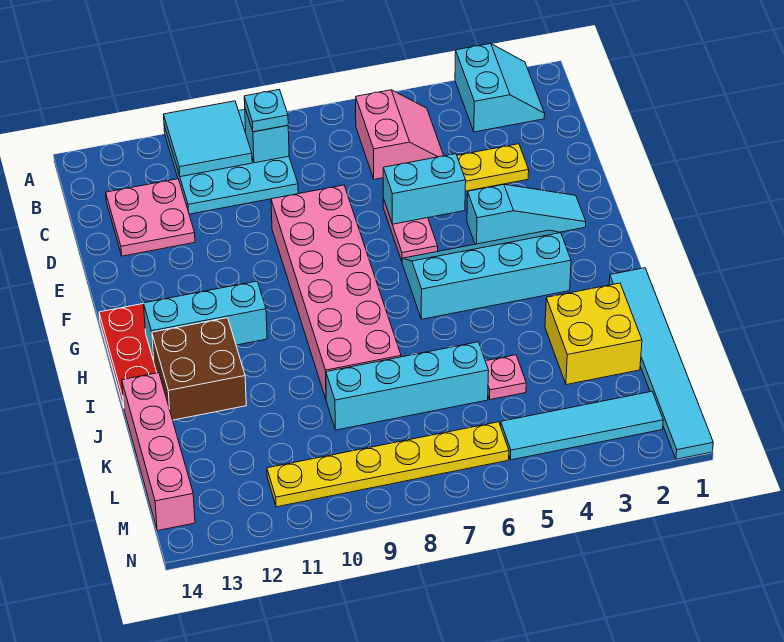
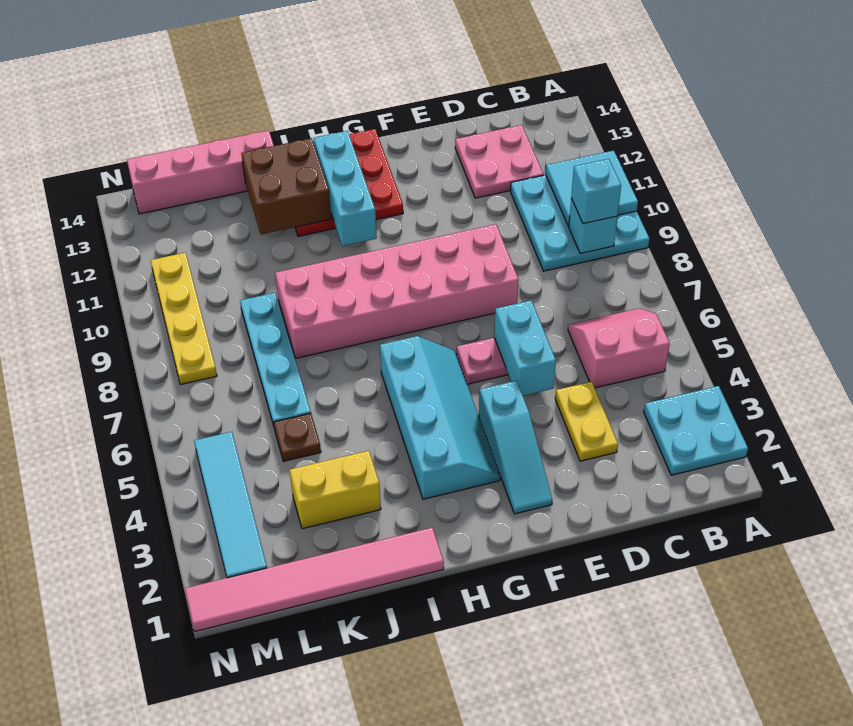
cyan 2x2 slope [455,44,545,132] -> cyan 2x2 plate [644,386,748,475]
pink 2x2 slope [356,90,444,179] -> pink 2x2 slope turned to [568,308,670,388]
cyan 1x1 plate [244,90,288,132] -> cyan 1x1 brick [571,159,621,224]
cyan 1x6 tile [609,268,713,459] -> pink 1x6 tile [185,528,444,631]
yellow 2x2 brick [545,283,642,385] -> yellow 1x2 brick [290,451,381,529]
pink 1x1 plate [486,355,526,400] -> brown 1x1 plate [274,413,321,461]
cyan 1x4 brick [326,342,489,430] -> cyan 1x4 plate [240,293,311,426]
yellow 1x6 plate [267,422,509,507] -> yellow 1x4 plate [151,253,217,385]

